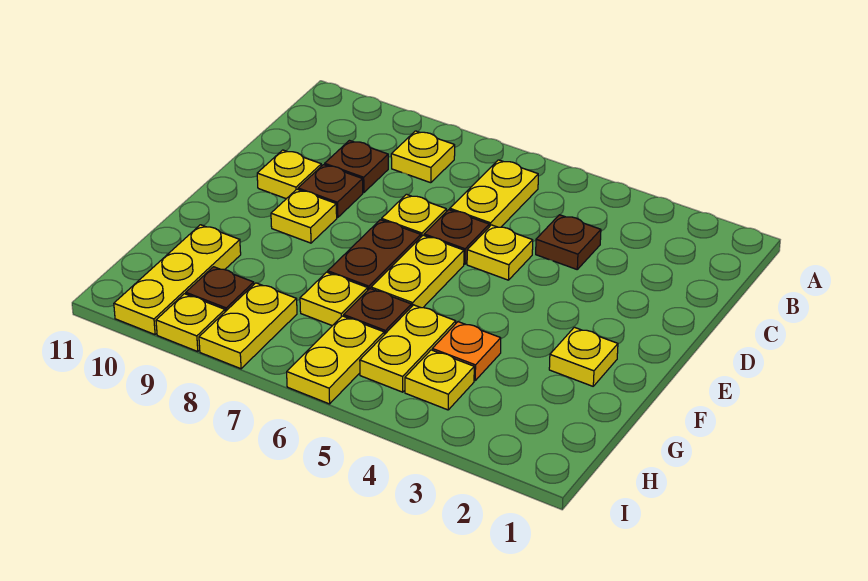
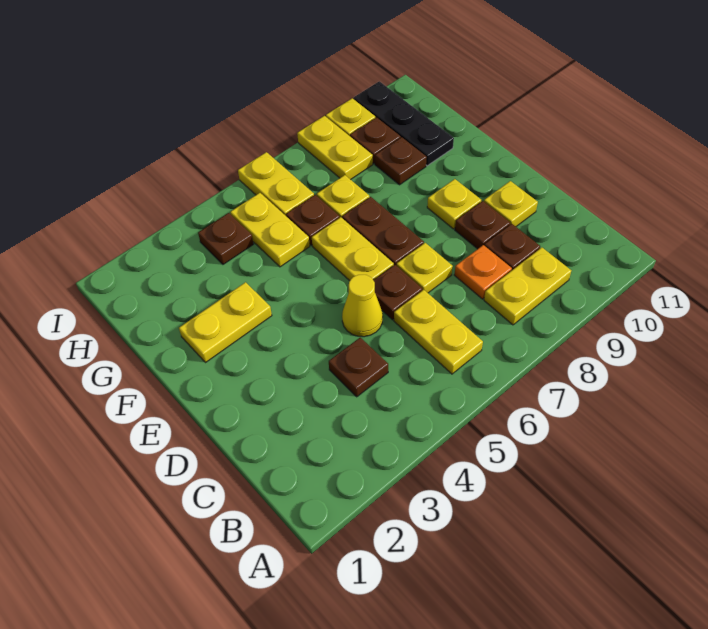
yellow 1x1 plate [391,131,455,183] -> yellow 1x2 plate [484,248,571,325]
yellow 1x1 plate [467,225,533,280] -> yellow 1x1 cone [342,275,383,337]
yellow 1x1 plate [549,327,618,386] -> yellow 1x2 plate [179,282,272,363]
orange 1x1 plate [432,322,501,380] -> orange 1x1 plate moved to [454,245,512,299]
none -> brown 1x1 plate [375,137,427,185]
yellow 1x3 plate [114,225,241,335] -> black 1x3 plate [354,81,454,166]
yellow 1x1 plate [405,350,474,410] -> brown 1x1 plate [198,213,253,264]

